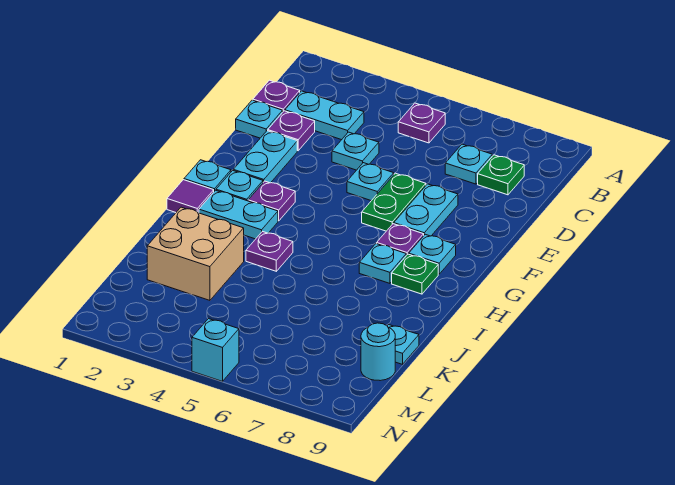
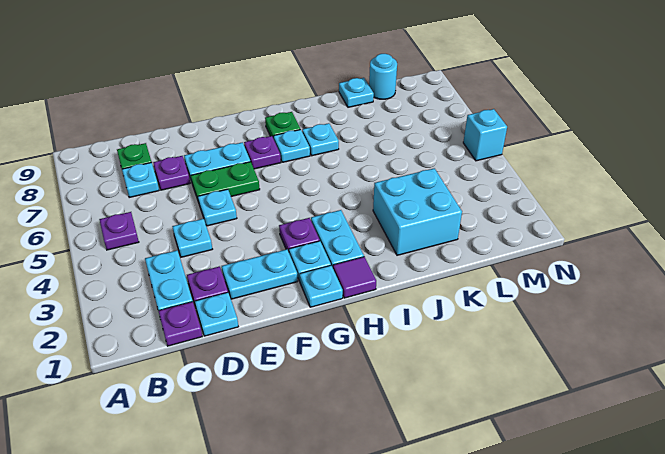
cyan 1x1 plate [409,234,456,274] -> cyan 1x1 plate moved to [302,123,339,156]
purple 1x1 plate [246,232,293,271] -> purple 1x1 plate moved to [153,156,190,190]
tan 2x2 brick [147,207,244,300] -> cyan 2x2 brick [373,168,462,255]

